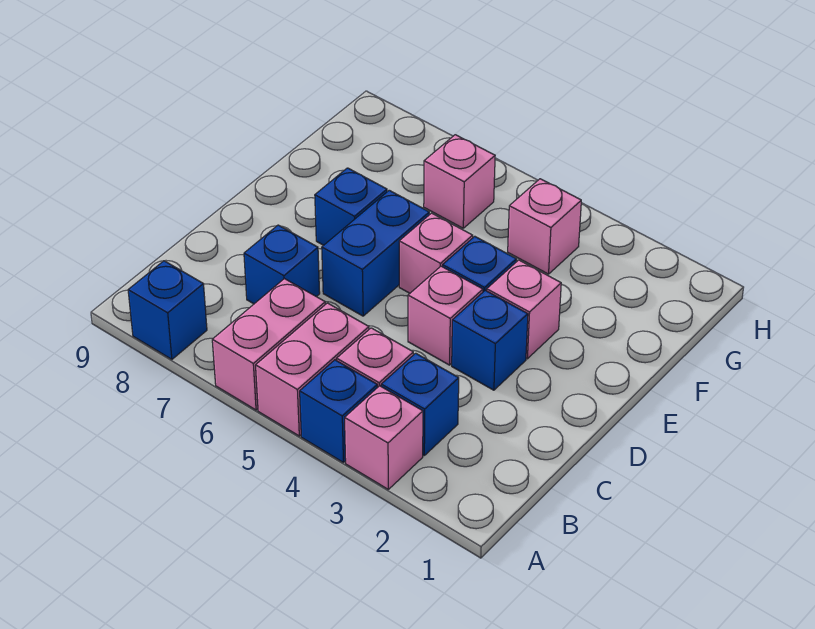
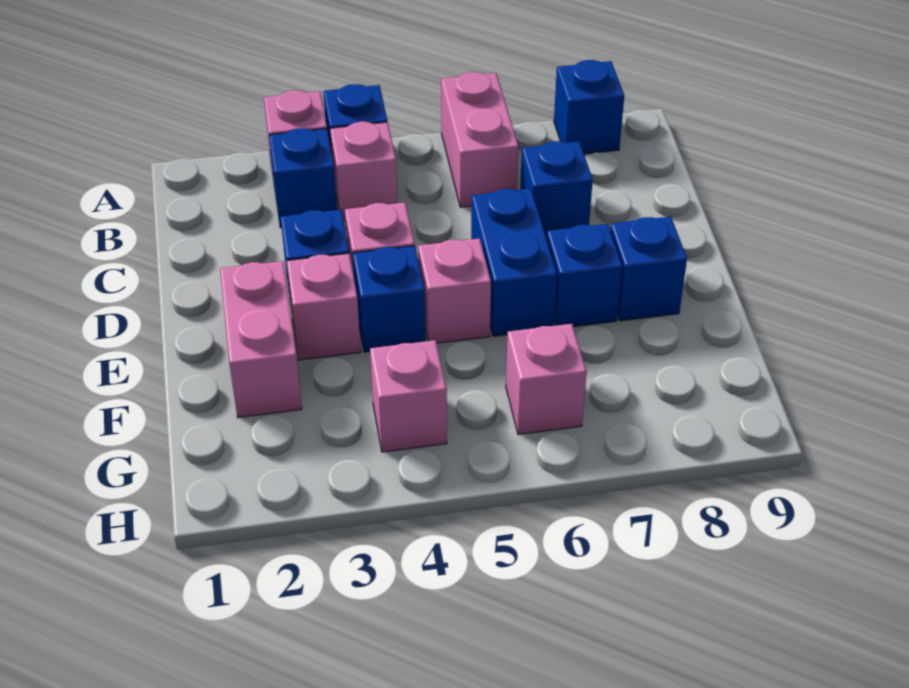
pink 1x2 brick [256,303,369,436] -> pink 1x2 brick moved to [220,261,302,418]
none -> blue 1x1 brick [610,217,687,321]

